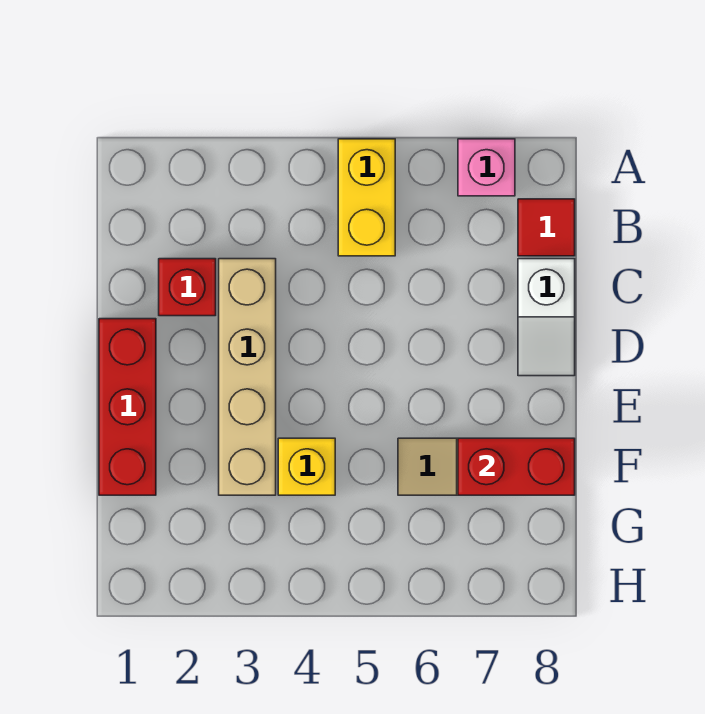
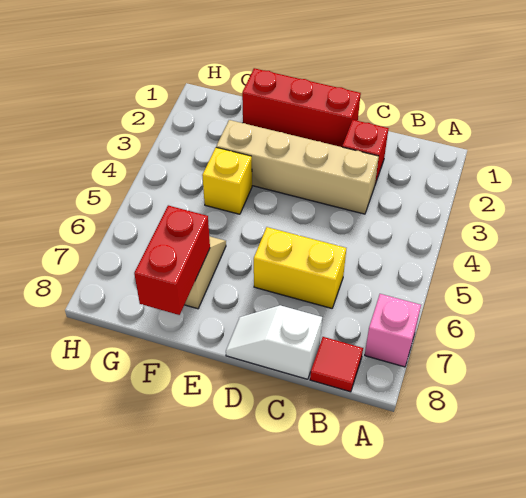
yellow 1x2 brick [338,139,395,256] -> yellow 1x2 brick moved to [254,227,346,308]

